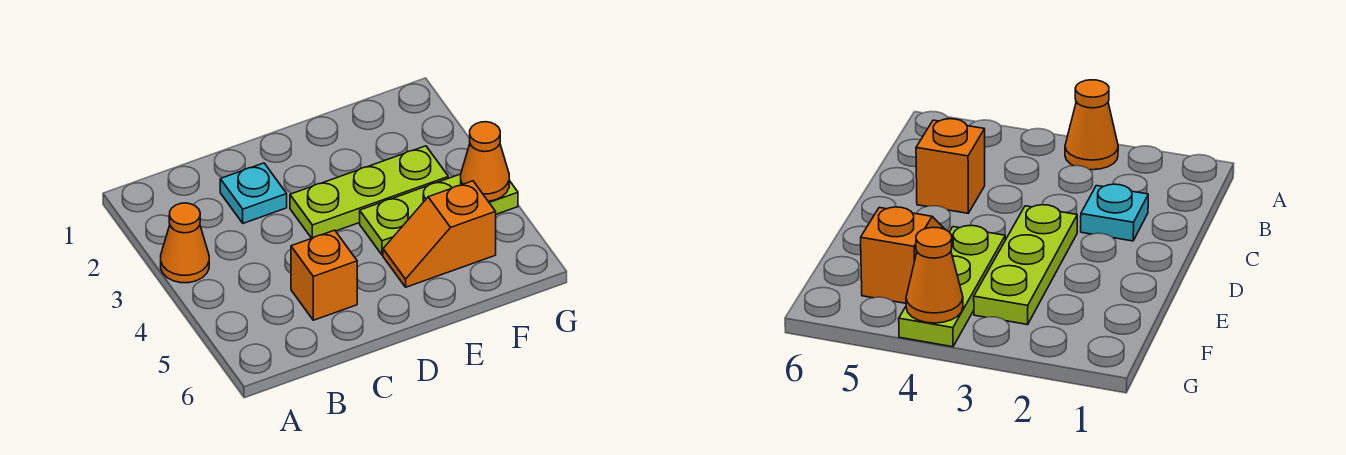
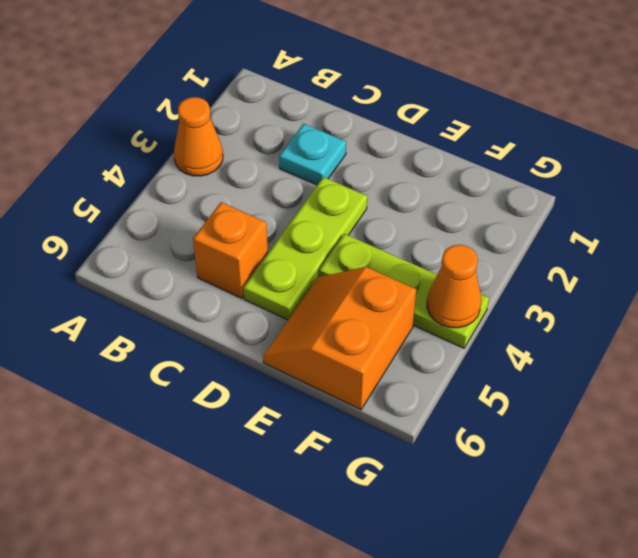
lime 1x3 plate [290,146,448,238] -> lime 1x3 plate turned to [243,177,367,320]
orange 1x2 slope [383,181,496,287] -> orange 2x2 slope [263,267,416,410]

